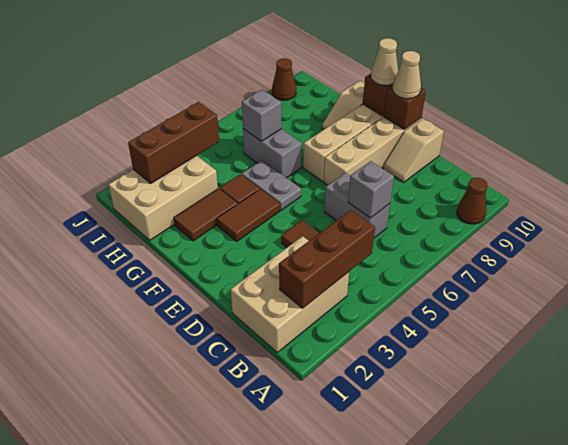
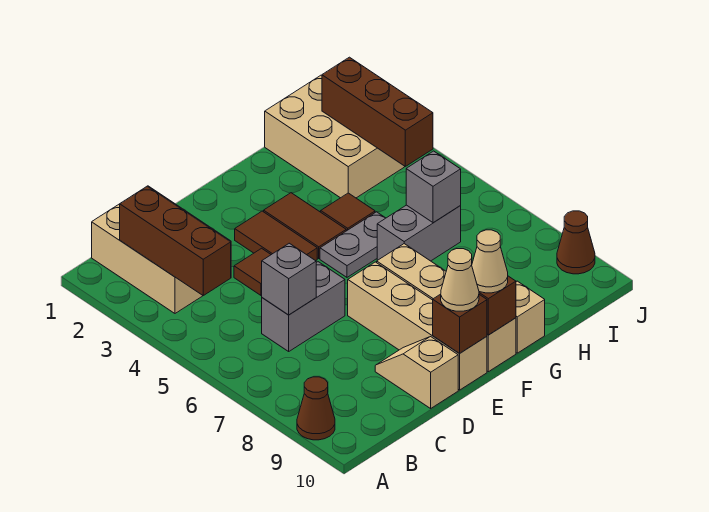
brown 1x2 tile [174,188,238,241] -> brown 1x2 tile moved to [235,211,317,261]

